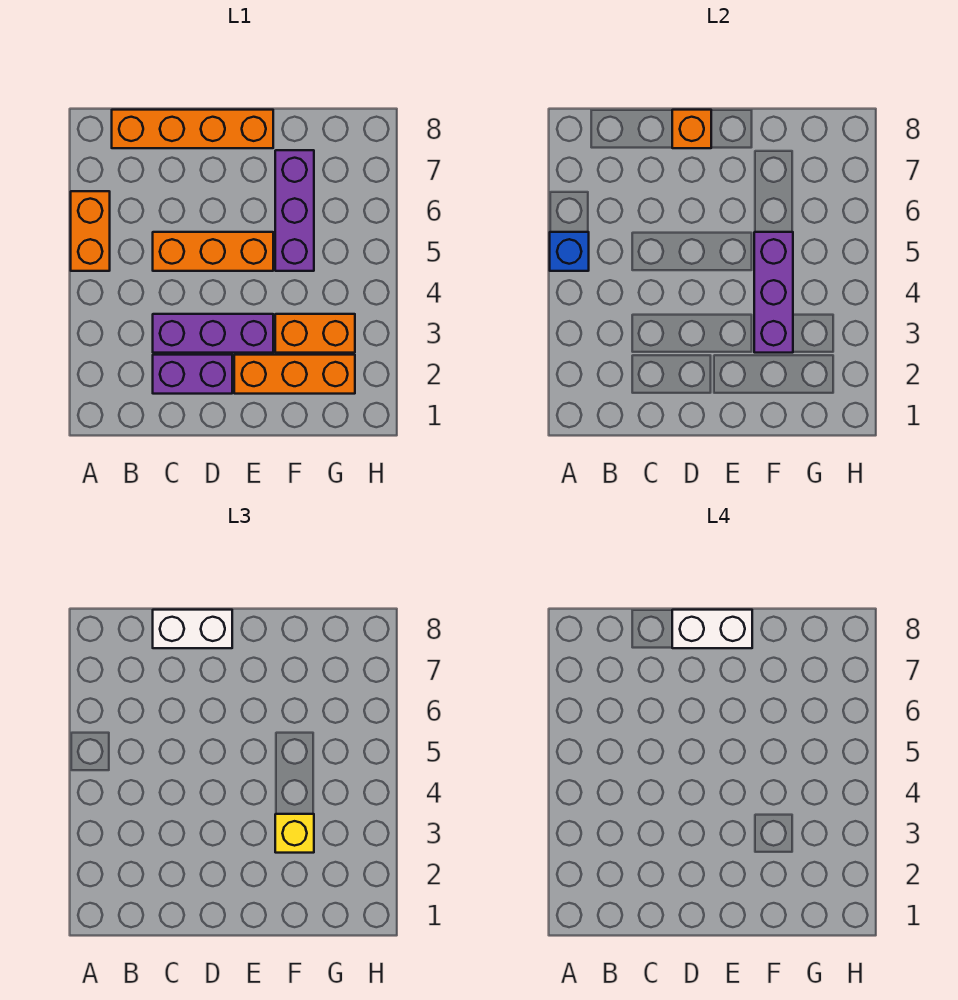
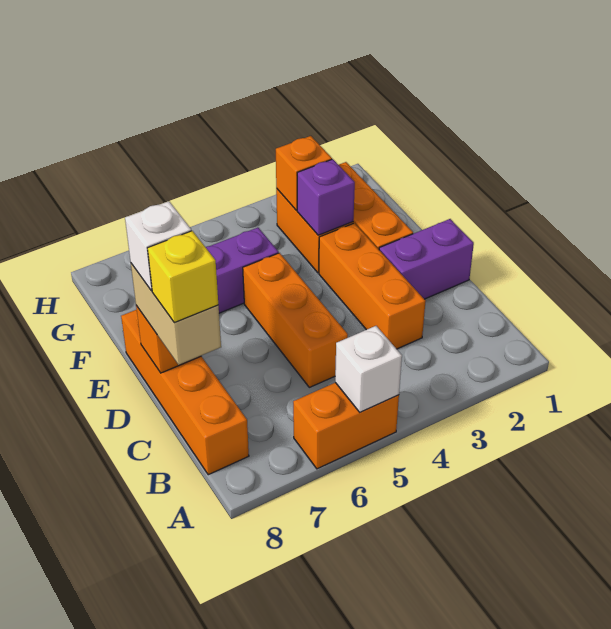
blue 1x1 brick [550,232,589,271] -> white 1x1 brick [335,326,402,412]
purple 1x2 brick [153,355,232,394] -> purple 1x2 brick turned to [379,219,474,299]
purple 1x3 brick [153,314,273,353] -> orange 1x3 brick [319,223,426,349]
white 1x2 brick [153,610,232,648] -> tan 1x2 brick [131,264,221,365]
white 1x2 brick [672,610,752,648] -> white 1x1 brick [125,201,191,291]
purple 1x3 brick [754,232,793,353] -> purple 1x1 brick [297,159,355,235]
yellow 1x1 brick [275,814,314,853] -> yellow 1x1 brick moved to [148,231,218,323]
none -> orange 1x1 brick [276,136,332,210]

